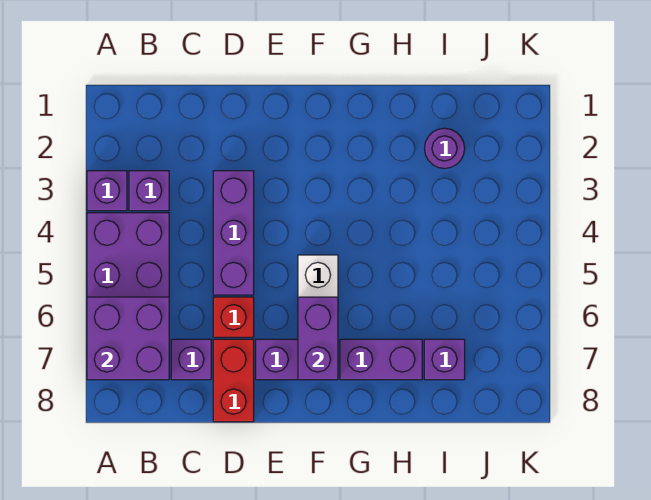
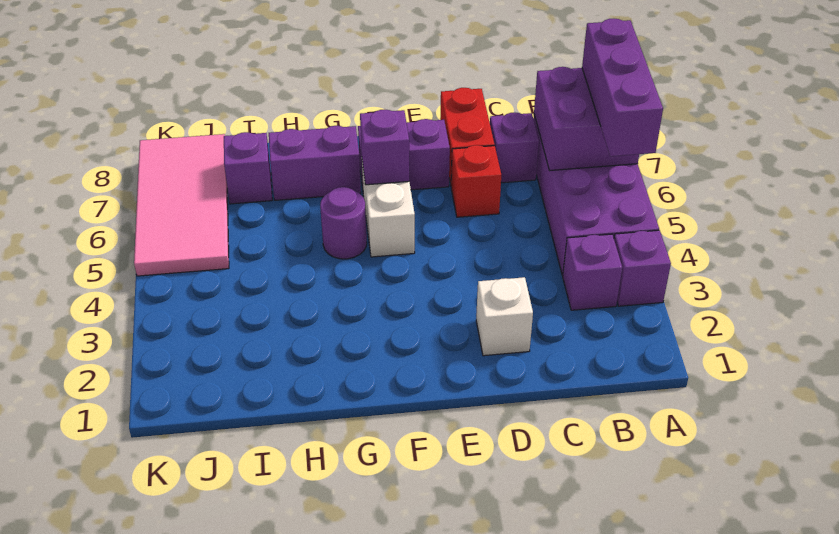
none -> white 1x1 brick [476,277,533,356]
purple 1x3 brick [213,171,254,295] -> purple 1x3 brick moved to [582,19,663,156]
purple 1x2 brick [298,297,338,380] -> purple 1x1 brick [360,110,409,185]
purple 1x1 round brick [425,128,465,168] -> purple 1x1 round brick moved to [320,187,367,259]
none -> pink 2x4 tile [134,134,229,276]

